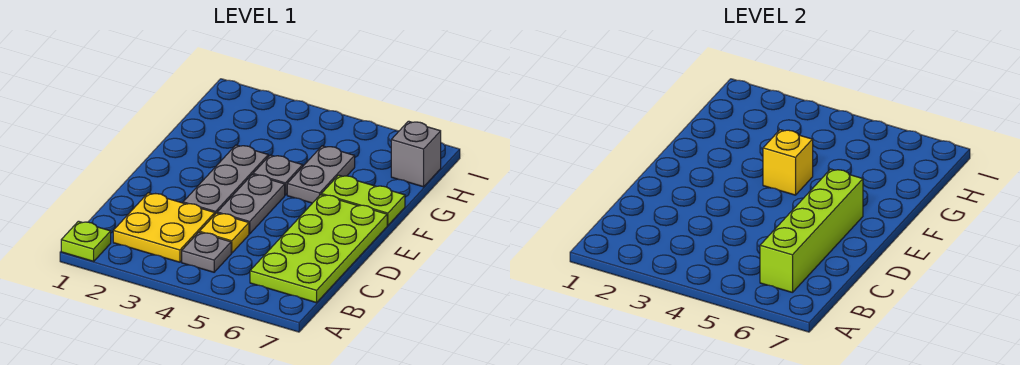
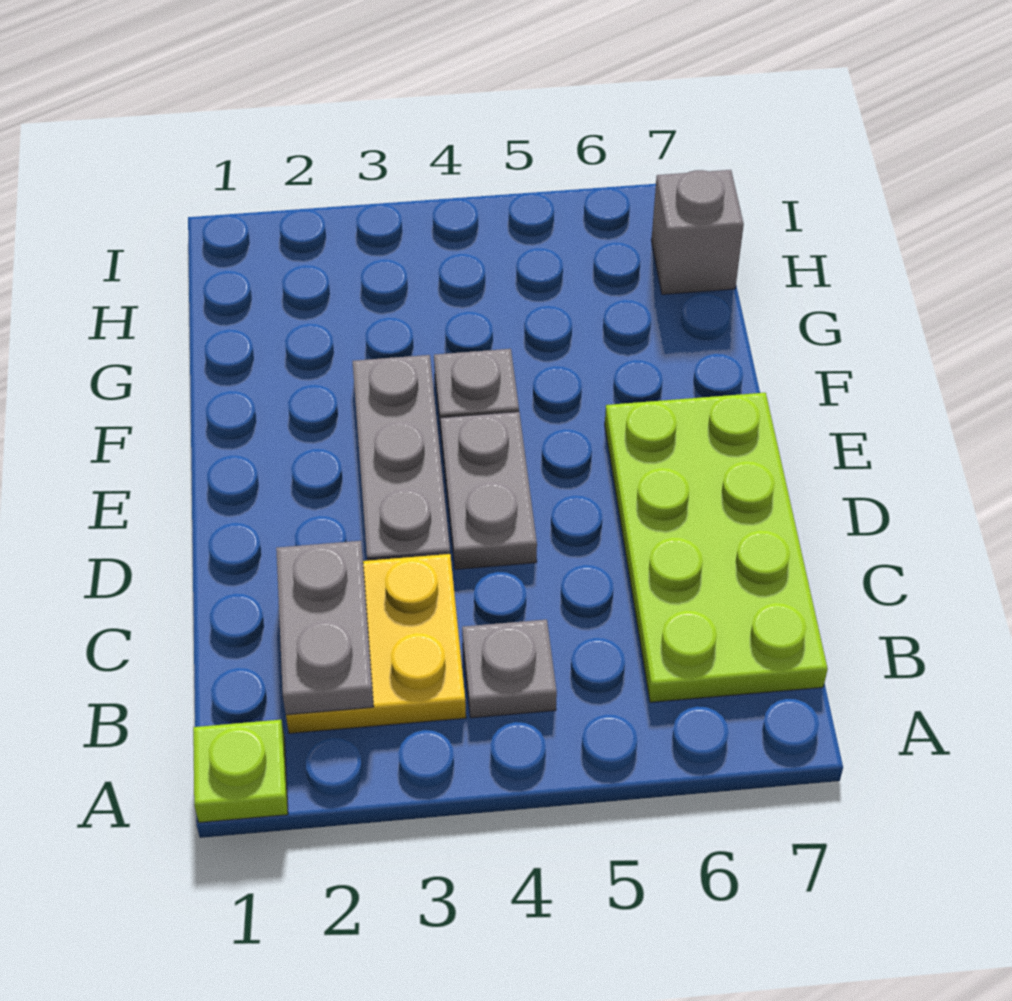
lime 1x4 brick [760,169,863,293] -> none
yellow 1x1 plate [199,213,249,253] -> none
yellow 1x1 brick [763,130,813,195] -> none
grey 1x2 plate [287,146,355,203] -> grey 1x2 plate moved to [276,541,374,715]
lime 1x2 plate [321,175,405,225] -> none

